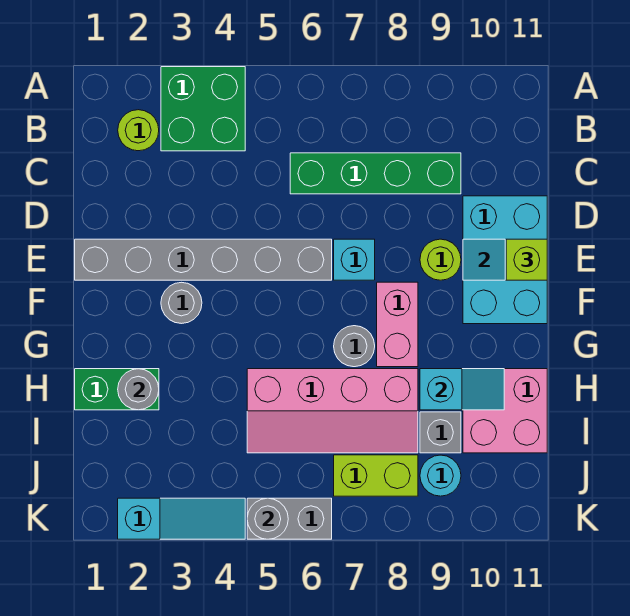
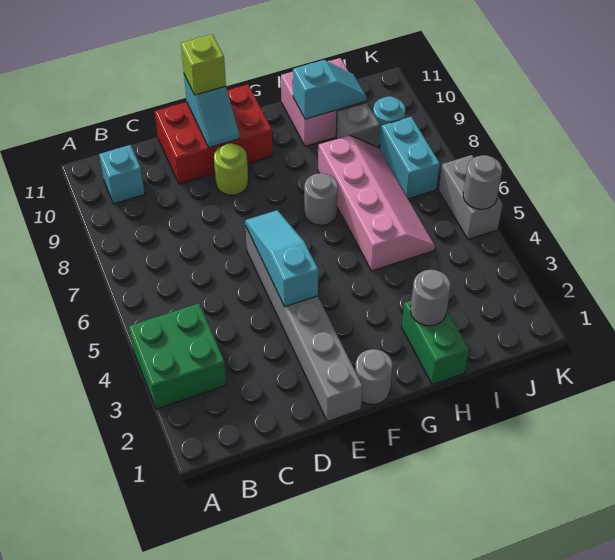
lime 1x1 round brick [118,110,159,151] -> none
green 1x4 brick [290,153,461,194] -> none
cyan 2x3 brick [463,196,547,324] -> red 2x3 brick [155,84,272,184]
cyan 1x1 brick [334,239,375,280] -> cyan 1x1 brick moved to [99,145,145,204]
grey 1x1 round brick [161,282,202,324] -> grey 1x1 round brick moved to [355,349,393,404]
pink 1x2 brick [377,282,418,367] -> none
cyan 1x2 slope [420,369,504,410] -> cyan 1x2 slope turned to [293,60,366,119]
lime 1x2 brick [334,455,418,496] -> cyan 1x2 brick [380,117,440,199]
cyan 1x3 slope [118,498,245,539] -> cyan 1x3 slope moved to [245,210,318,307]

